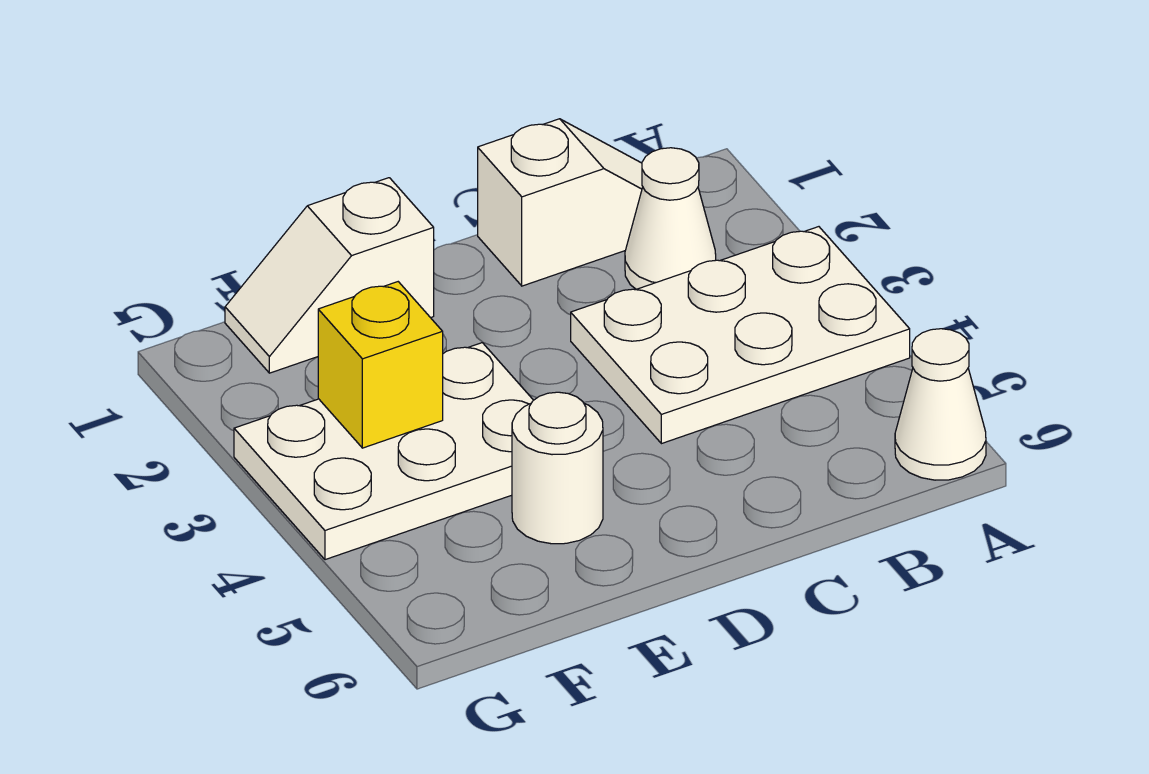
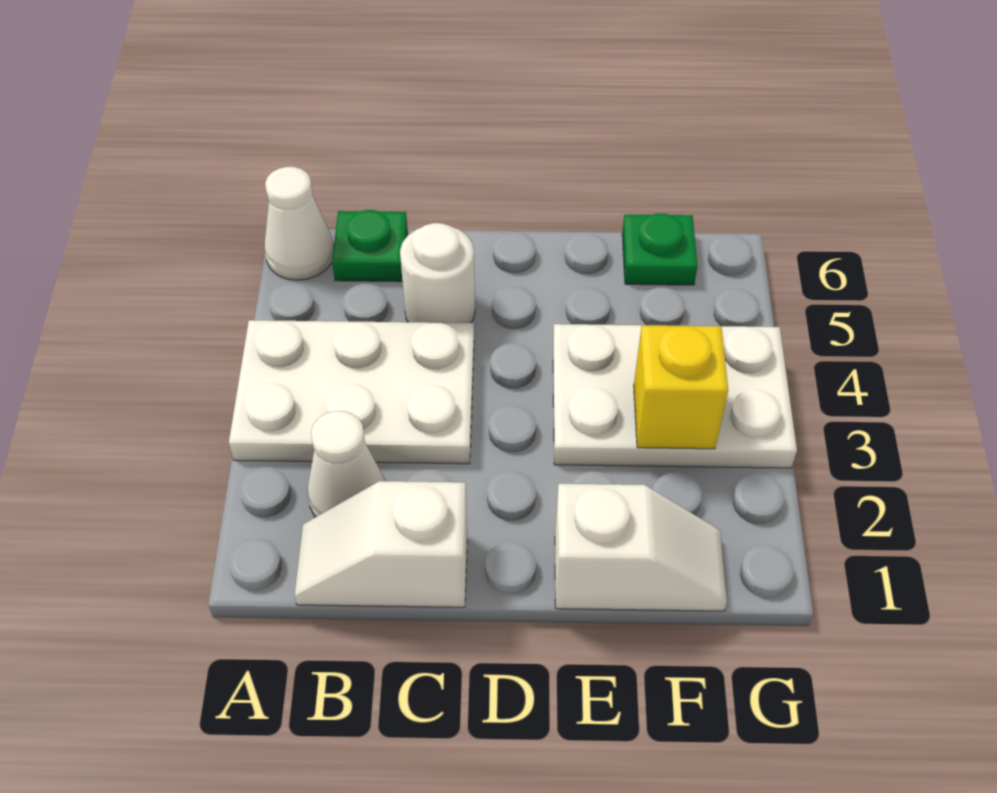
none -> green 1x1 plate [332,210,408,282]
white 1x1 round brick [512,392,603,544] -> white 1x1 round brick moved to [400,223,475,323]
none -> green 1x1 plate [622,213,697,285]

